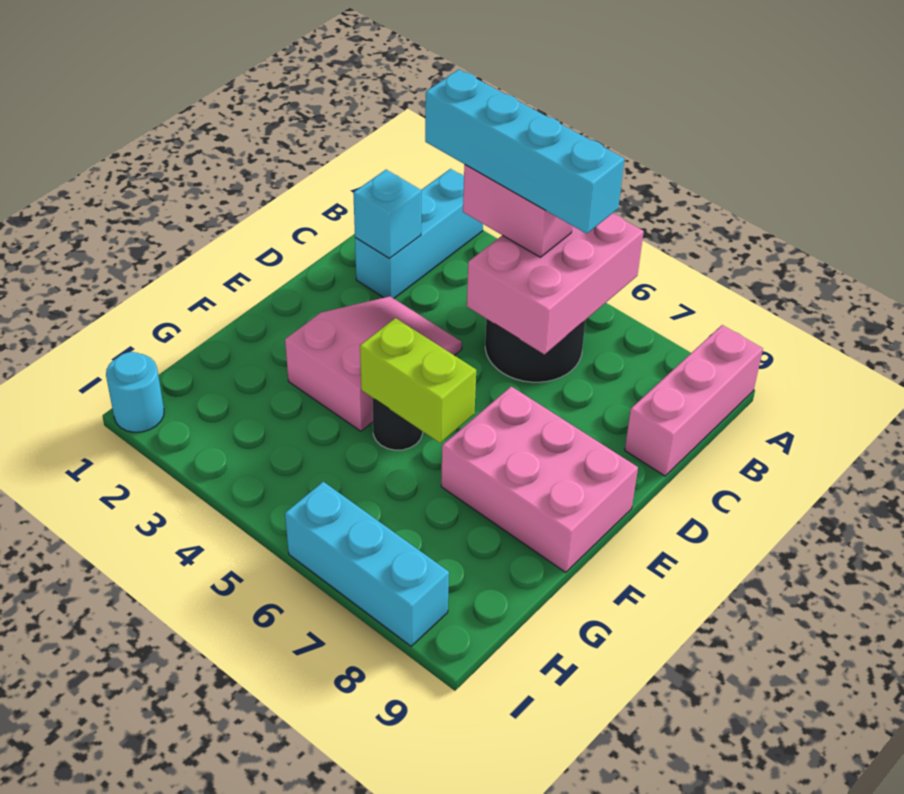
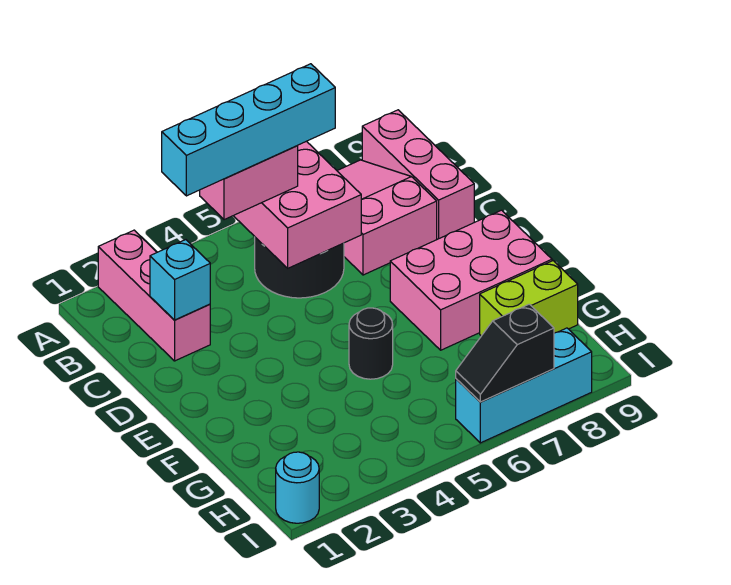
cyan 1x3 brick [355,169,483,298] -> pink 1x3 brick [98,230,210,361]
pink 2x3 slope [285,296,462,431] -> pink 2x3 slope moved to [337,160,437,275]
lime 1x2 brick [360,318,476,443] -> lime 1x2 brick moved to [480,261,578,336]
none -> black 1x2 slope [456,304,554,402]

